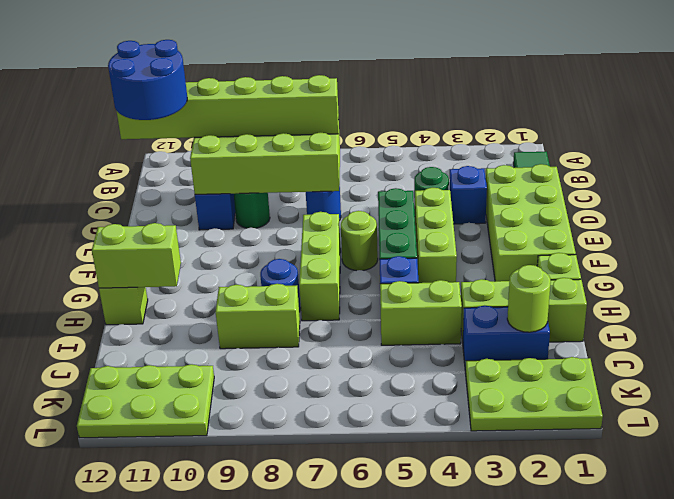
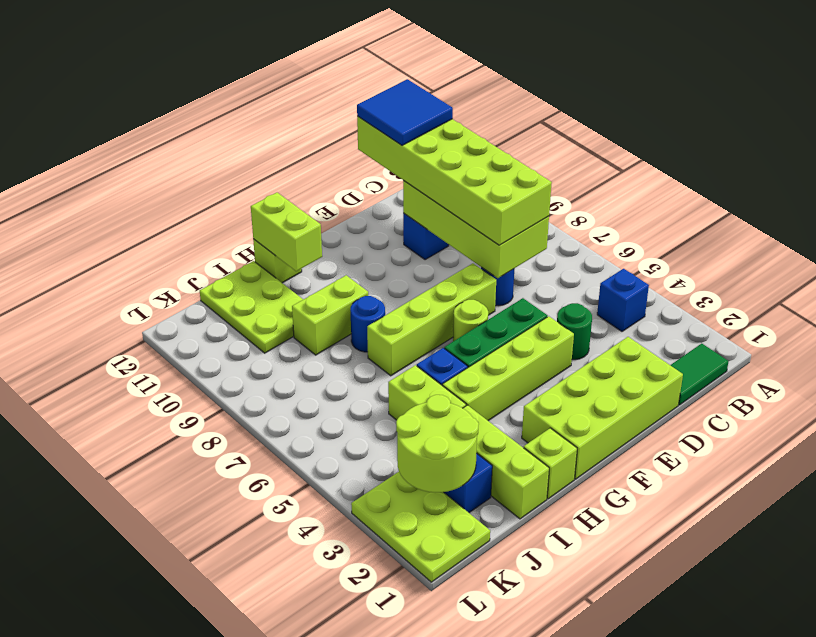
lime 1x6 brick [117,75,339,139] -> lime 2x6 brick [357,116,552,245]
blue 2x2 round brick [108,40,187,120] -> blue 2x2 tile [357,79,453,145]
blue 1x1 brick [449,166,487,224] -> blue 1x1 brick moved to [597,269,649,331]
green 1x1 round brick [234,193,270,228] -> none
lime 1x3 brick [415,188,457,283] -> lime 1x4 brick [442,316,574,421]
lime 1x3 brick [299,212,341,321] -> lime 1x4 brick [367,263,496,376]
lime 1x2 brick [216,284,300,349] -> lime 1x2 brick turned to [292,275,368,355]
lime 1x1 round brick [507,265,551,332] -> lime 2x2 round brick [396,395,479,493]
lime 2x3 plate [77,364,214,438] -> lime 2x3 plate moved to [200,261,303,353]

